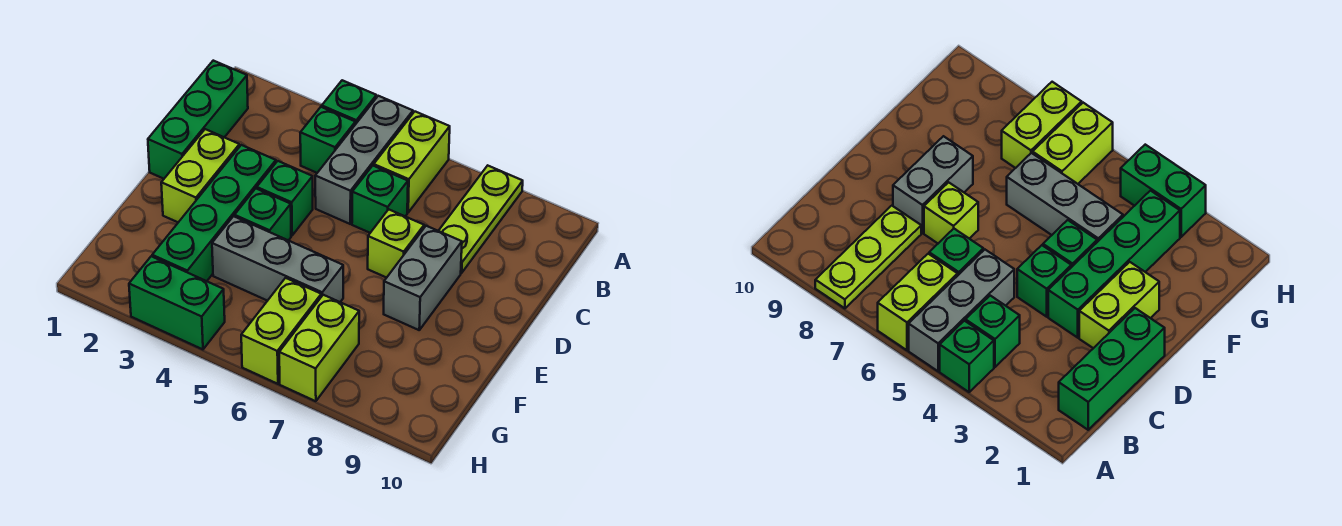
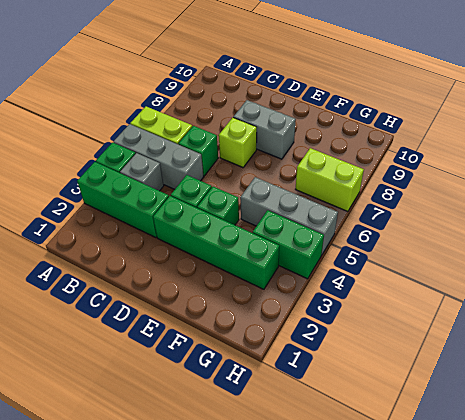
lime 1x3 plate [439,166,523,273] -> none
green 1x3 brick [148,61,248,179] -> green 1x3 brick moved to [77,162,169,238]
green 1x1 brick [300,107,355,173] -> grey 1x1 brick [120,153,164,191]
lime 1x2 brick [161,129,240,222] -> none
grey 1x3 brick [212,216,343,302] -> grey 1x3 brick turned to [240,177,338,255]
lime 1x2 brick [241,278,321,384] -> none
green 1x2 brick [129,256,225,349] -> green 1x2 brick turned to [253,210,324,279]

